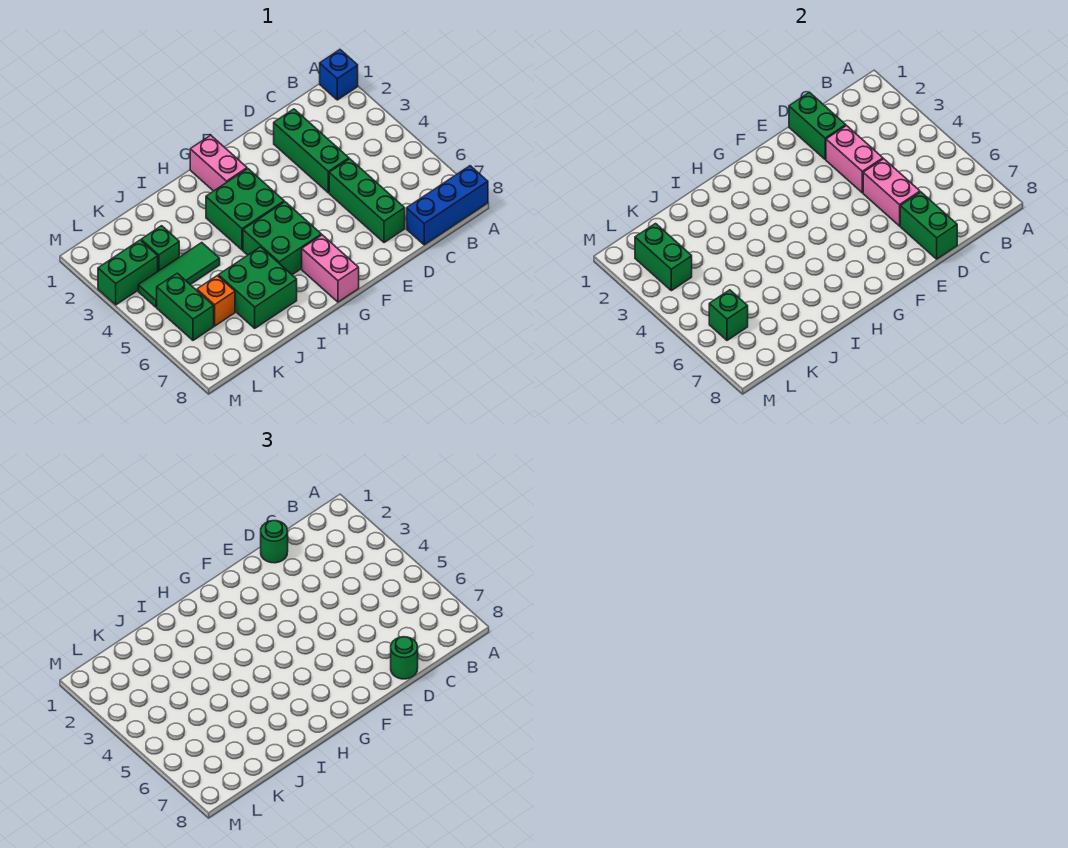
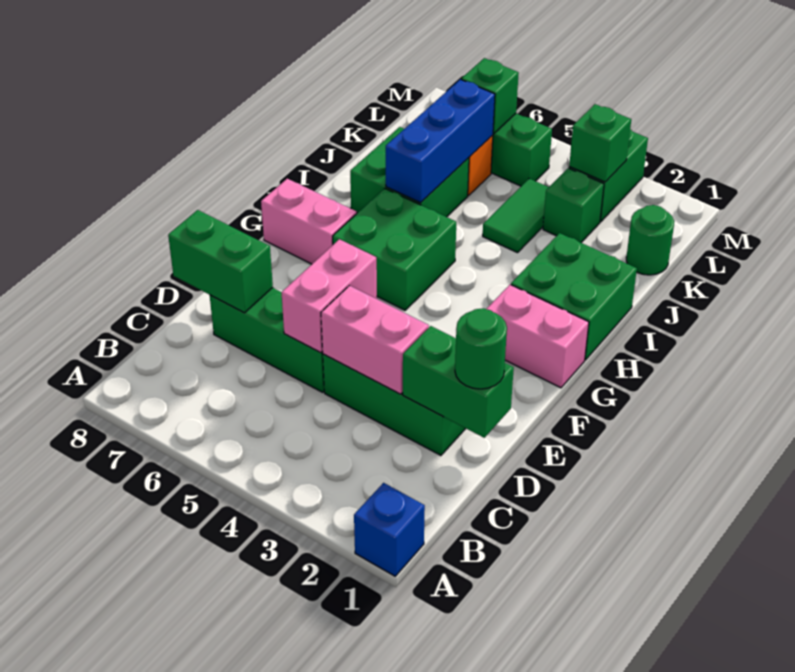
blue 1x3 brick [407,166,488,245] -> blue 1x3 brick moved to [386,79,495,203]
pink 1x2 brick [863,159,920,226] -> pink 1x2 brick turned to [281,239,377,353]
green 1x1 round brick [391,637,418,679] -> green 1x1 round brick moved to [626,205,674,275]
green 2x2 brick [206,169,284,250] -> green 2x2 brick moved to [511,233,637,360]
green 1x3 tile [138,243,220,307] -> green 1x2 tile [483,179,549,253]
green 1x2 brick [635,224,692,291] -> green 1x1 brick [569,104,631,182]

